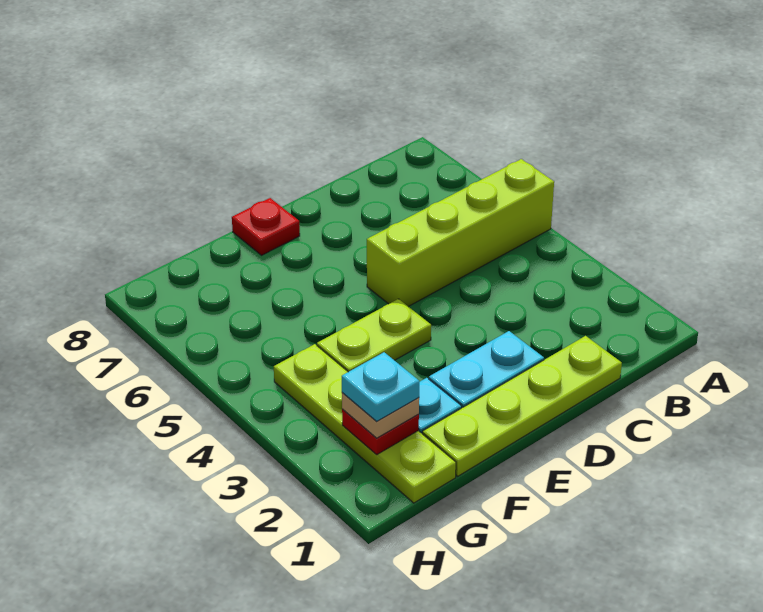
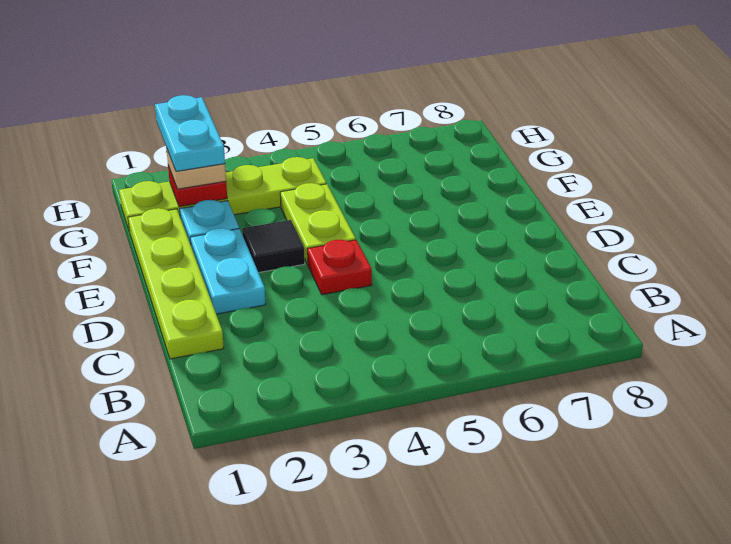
lime 1x4 brick [367,159,554,307] -> none
none -> black 1x1 tile [242,220,305,273]
red 1x1 plate [232,198,300,255] -> red 1x1 plate moved to [307,240,372,295]
cyan 1x1 plate [342,352,419,422] -> cyan 1x2 plate [155,95,225,172]

